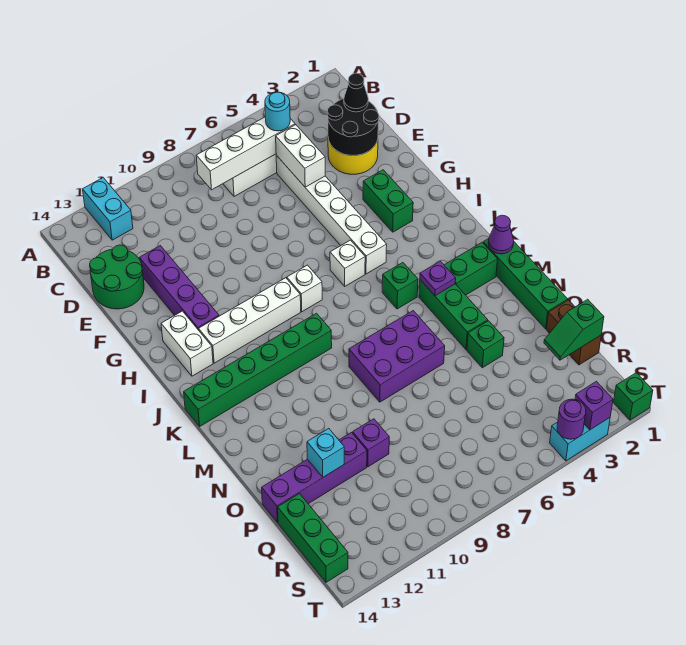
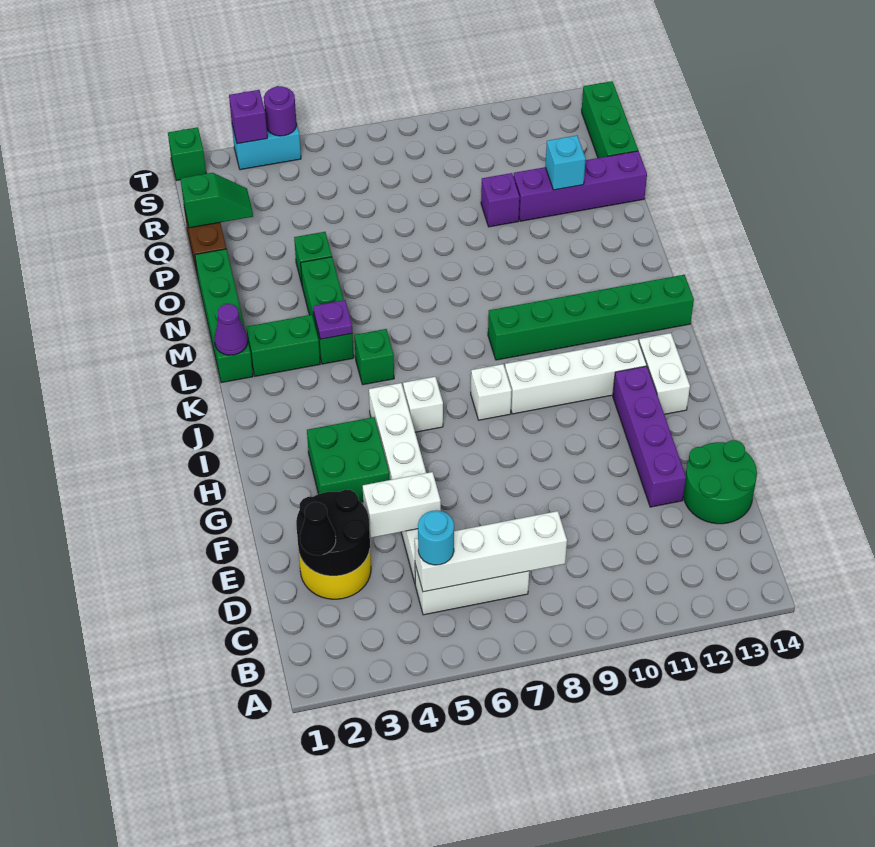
cyan 1x2 brick [83,178,133,240] -> none
white 1x2 brick [276,125,325,187] -> white 1x2 brick turned to [363,472,441,538]
green 1x2 brick [363,170,413,232] -> green 2x2 brick [307,417,390,502]
purple 2x3 brick [349,311,445,402] -> none

